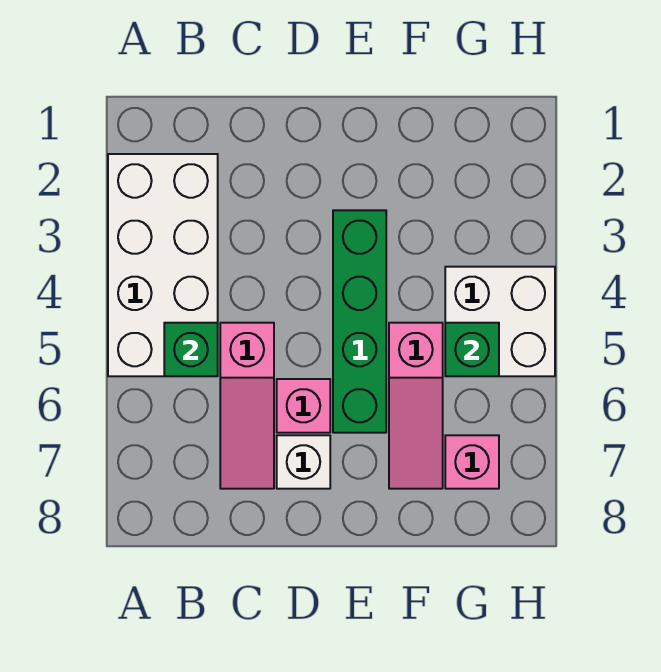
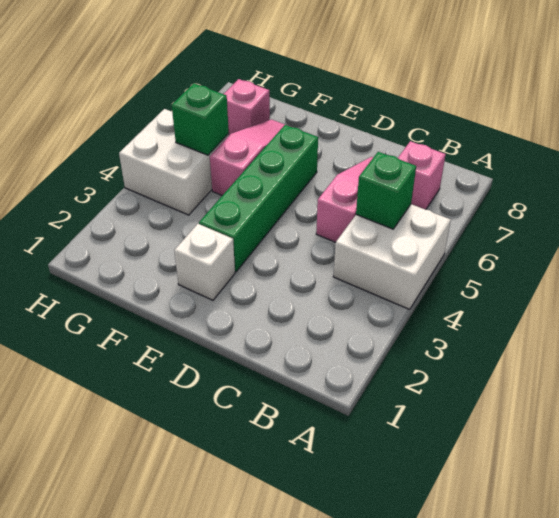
white 2x4 brick [108,154,218,376] -> white 2x2 brick [333,204,451,309]
pink 1x1 brick [277,379,330,433] -> pink 1x1 brick moved to [398,141,446,210]
white 1x1 brick [277,435,330,489] -> white 1x1 brick moved to [174,224,235,300]

